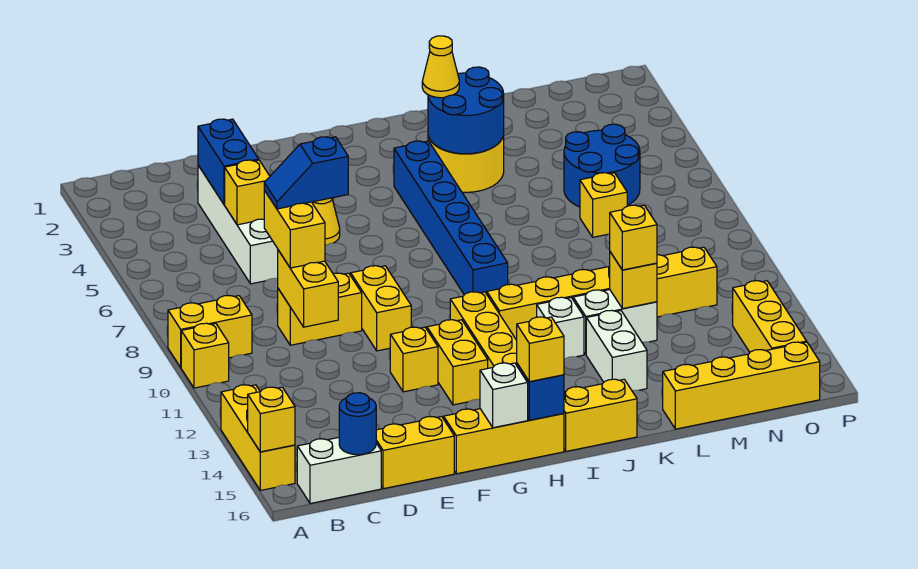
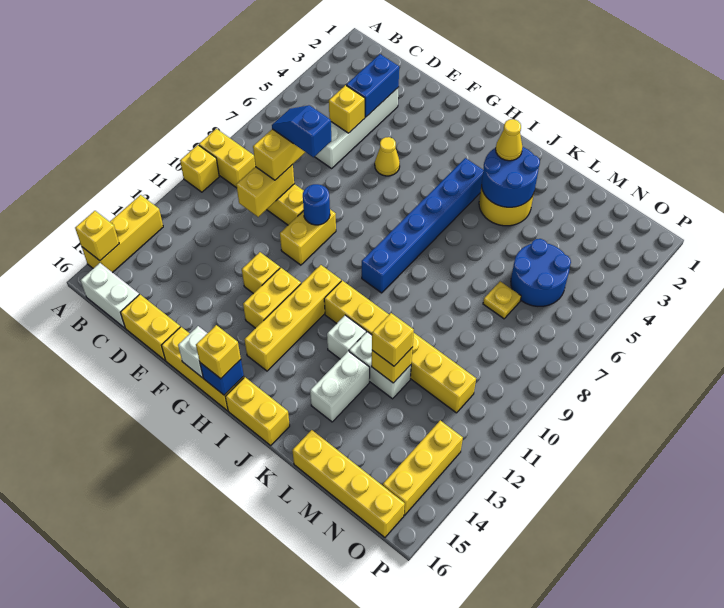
blue 1x1 round brick [339,393,376,455] -> blue 1x1 round brick moved to [303,184,330,225]
yellow 1x1 brick [580,173,627,237] -> yellow 1x1 plate [483,281,521,319]

